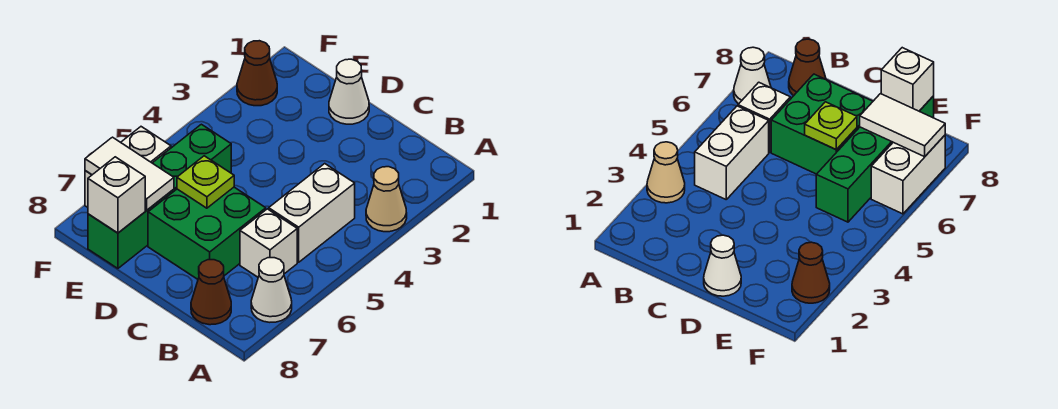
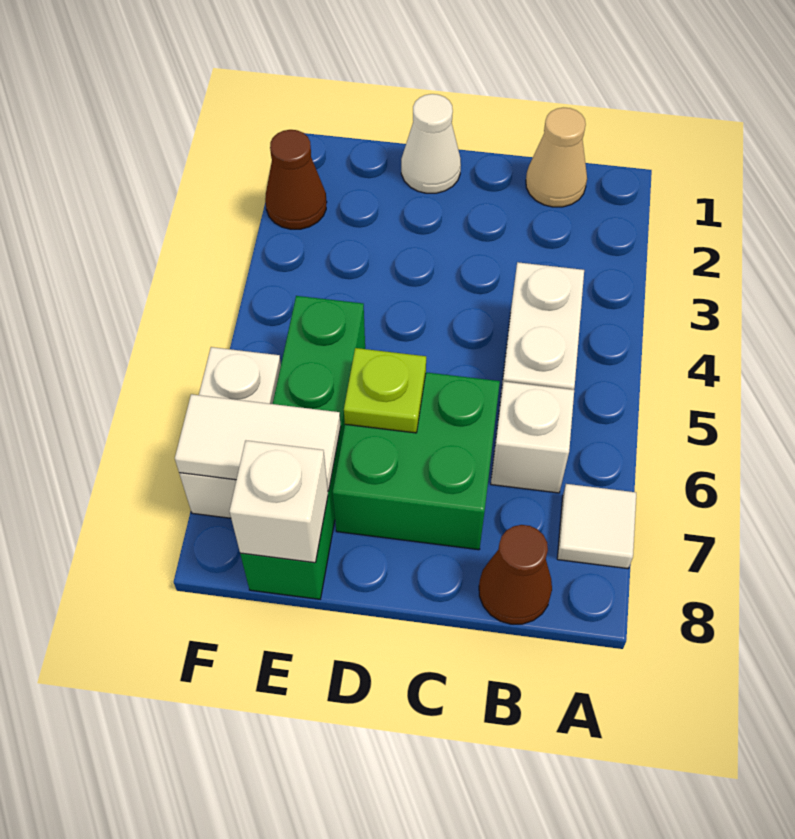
tan 1x1 cone [366,167,407,232] -> tan 1x1 cone moved to [526,108,587,207]
white 1x1 cone [251,258,292,322] -> white 1x1 tile [557,484,636,569]

